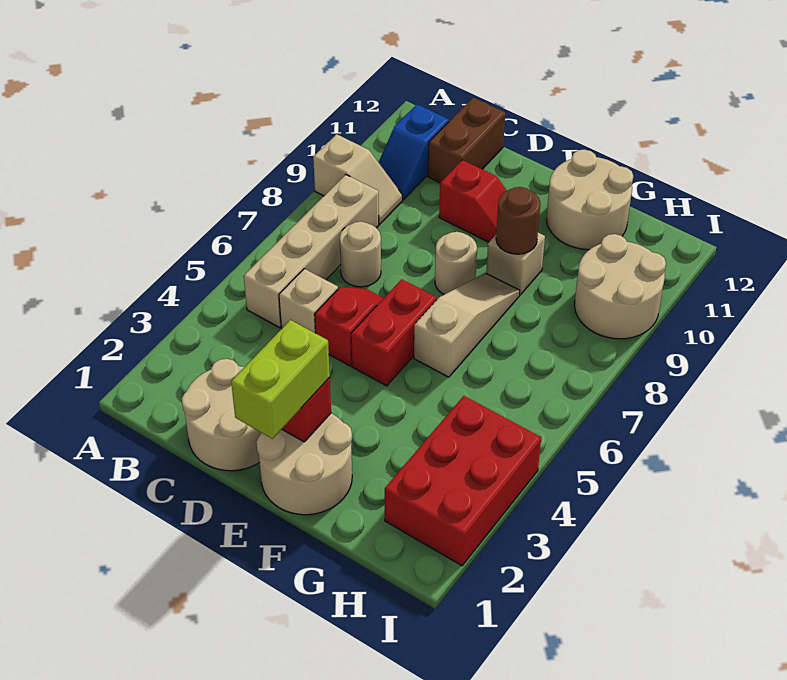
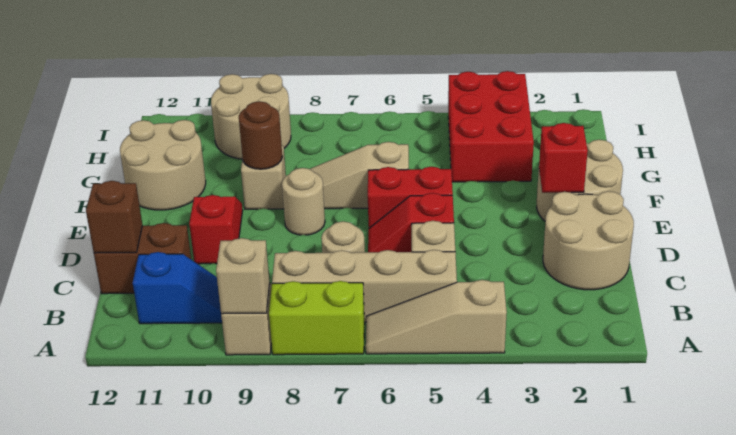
none -> tan 1x3 slope [366,280,507,354]
none -> tan 1x1 brick [216,238,270,314]
none -> brown 1x1 brick [86,181,143,253]
lime 1x2 brick [231,320,330,439] -> lime 1x2 brick moved to [269,281,365,355]
red 2x3 brick [385,396,541,566] -> red 2x3 brick turned to [448,71,534,182]

